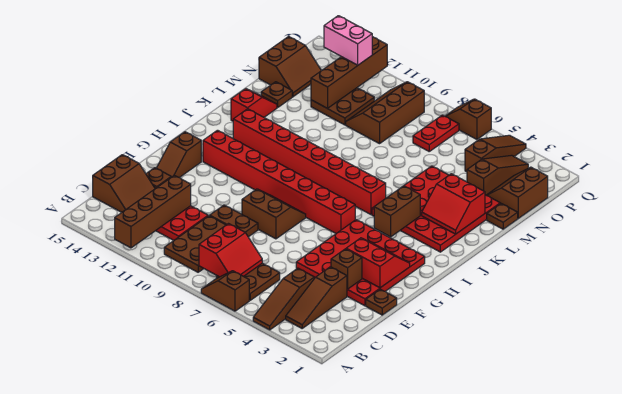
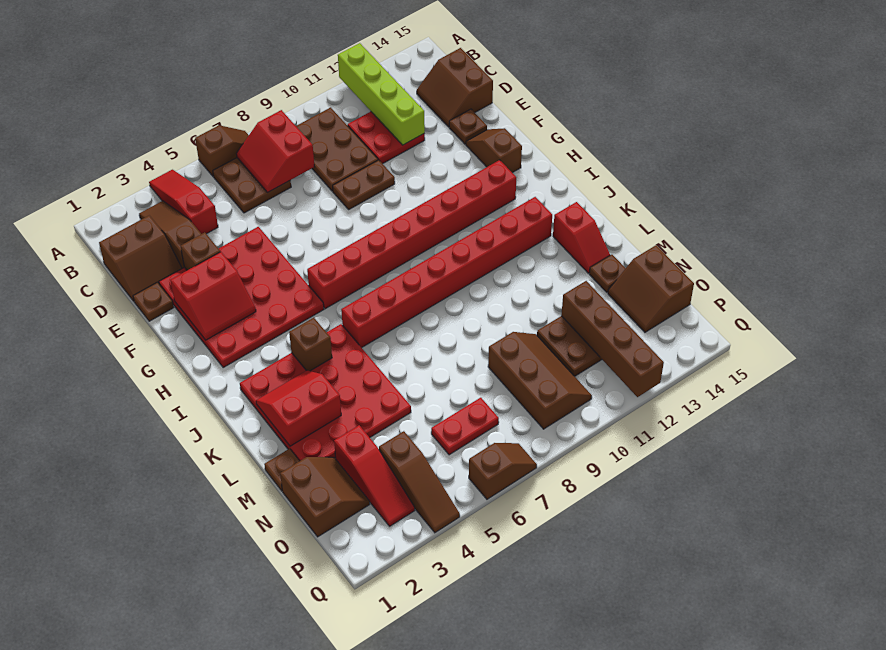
brown 1x3 slope [253,268,314,330] -> red 1x3 slope [149,170,218,234]
brown 1x4 brick [115,175,191,248] -> lime 1x4 brick [338,43,425,145]
brown 2x2 slope [242,189,306,239] -> brown 2x2 slope moved to [99,216,182,301]
brown 1x2 brick [374,186,420,237] -> brown 1x1 brick [289,318,332,371]
brown 1x3 slope [467,155,528,195] -> red 1x3 slope [334,425,415,526]
red 1x2 plate [413,115,459,151] -> red 1x2 plate turned to [431,398,499,455]
pink 1x2 brick [324,16,372,65] -> none

